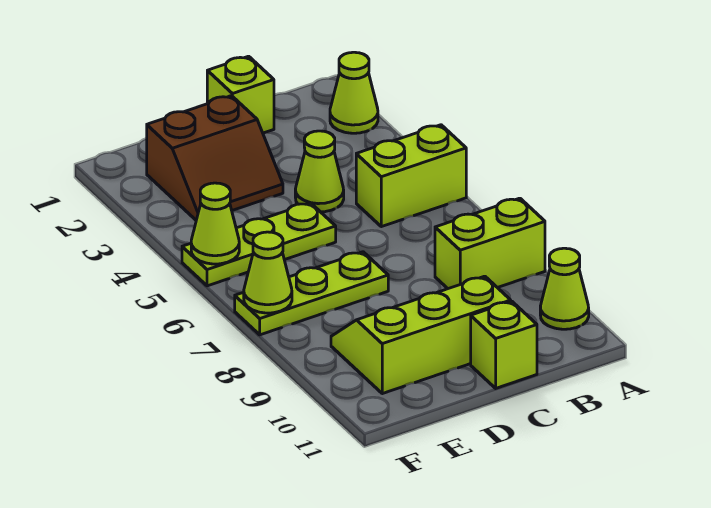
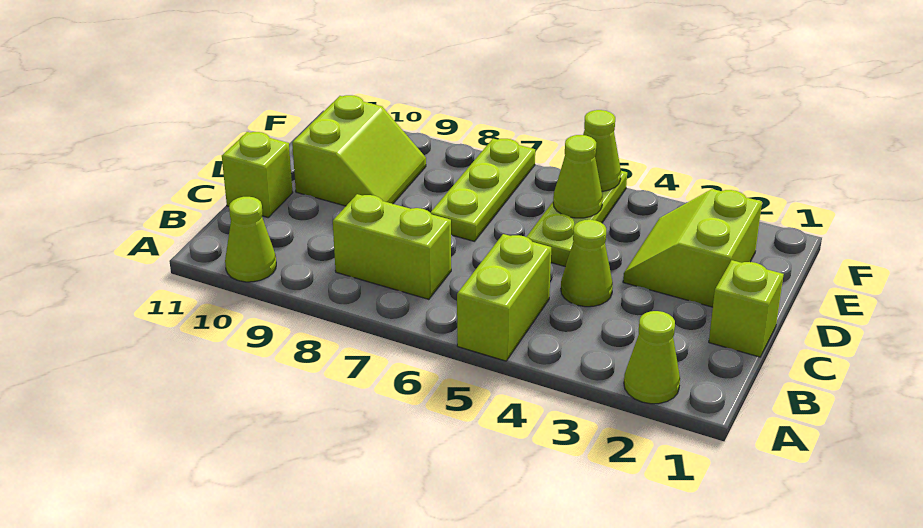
lime 1x2 brick [435,198,545,289] -> lime 1x2 brick turned to [333,194,451,299]
lime 2x3 slope [331,276,511,394] -> lime 2x2 slope [292,95,426,206]
brown 2x2 slope [147,96,283,220] -> lime 2x2 slope [623,189,762,307]
lime 1x1 cone [244,232,292,313] -> lime 1x1 cone moved to [553,135,603,218]

